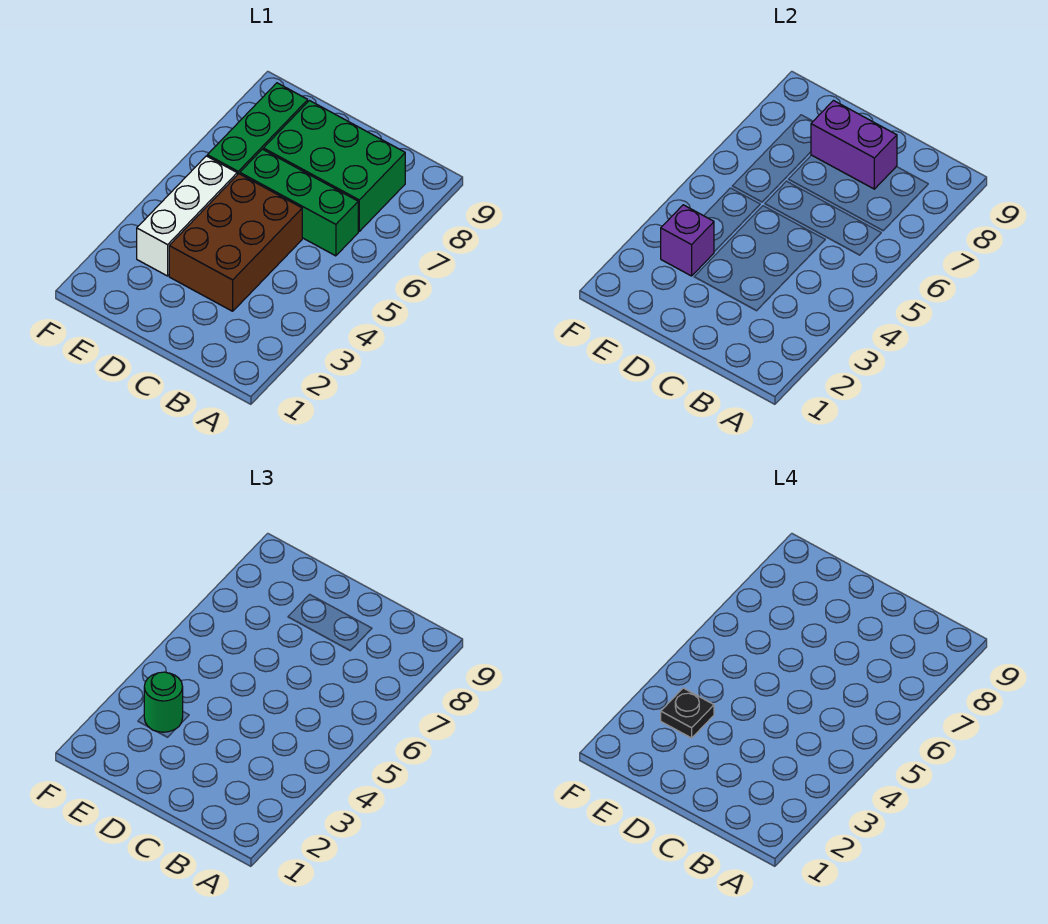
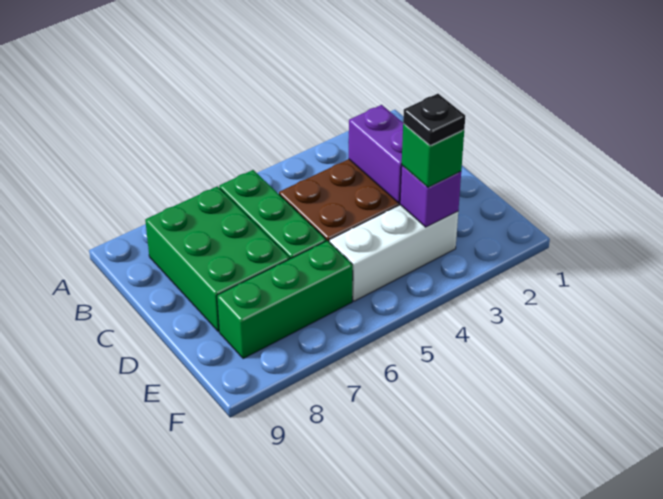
purple 1x2 brick [811,101,897,189] -> purple 1x2 brick moved to [349,105,403,203]
green 1x1 round brick [144,672,183,732] -> green 1x1 brick [402,124,464,187]

